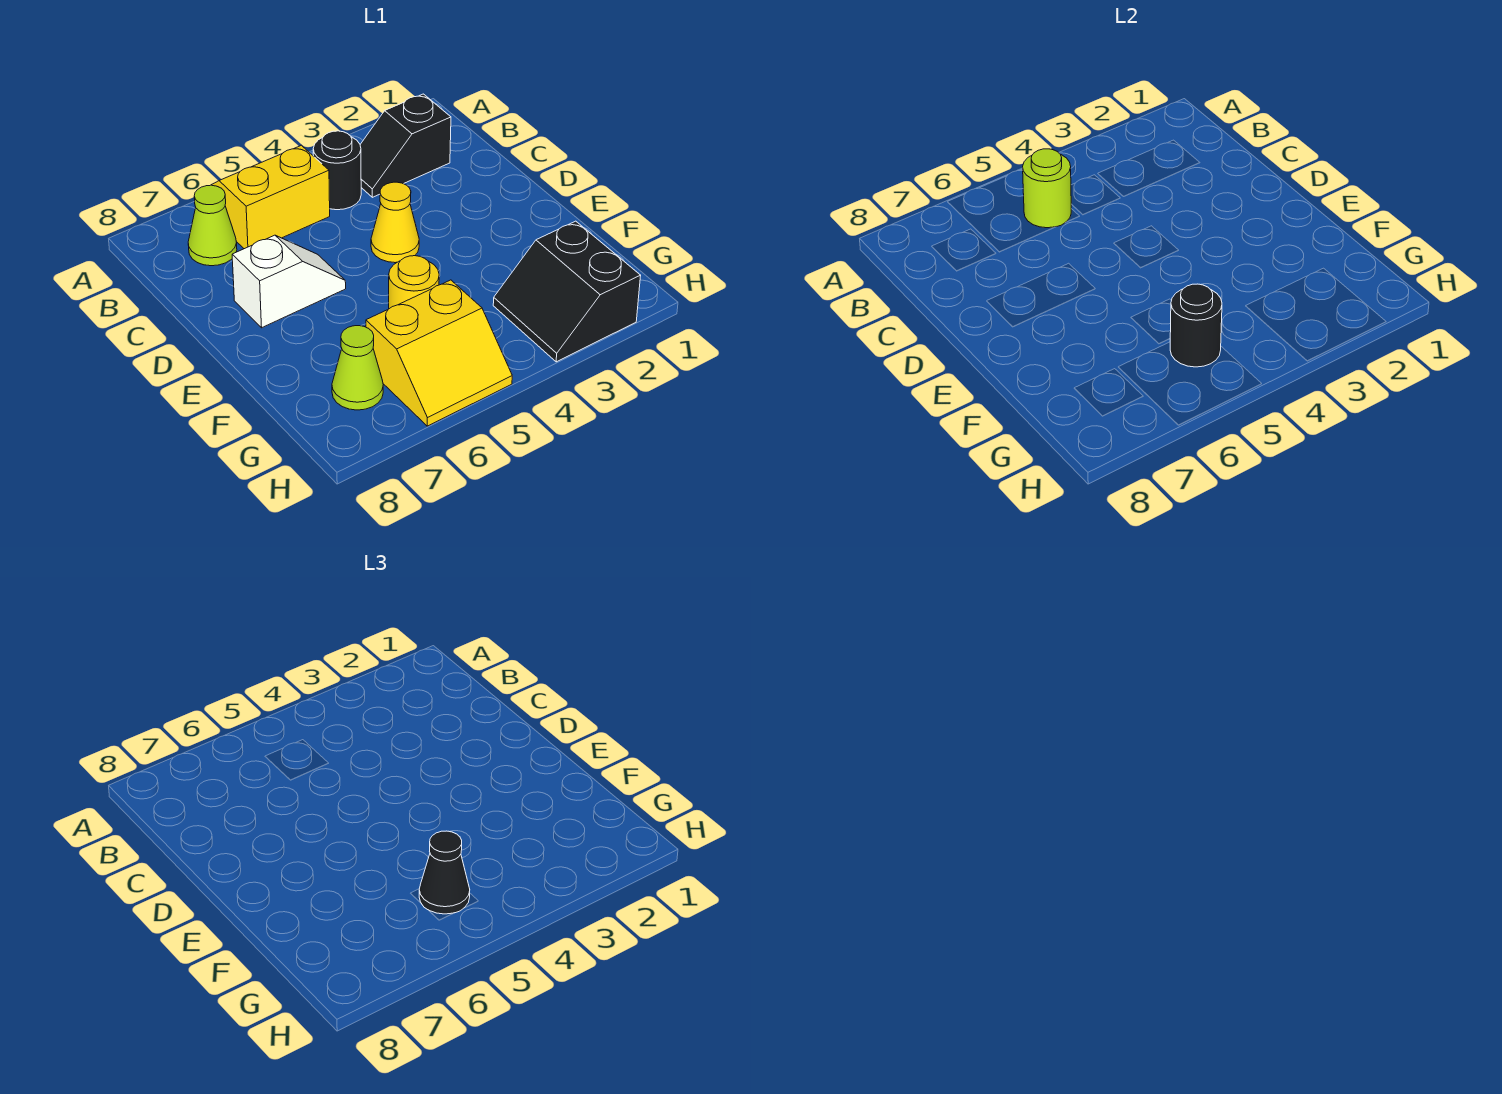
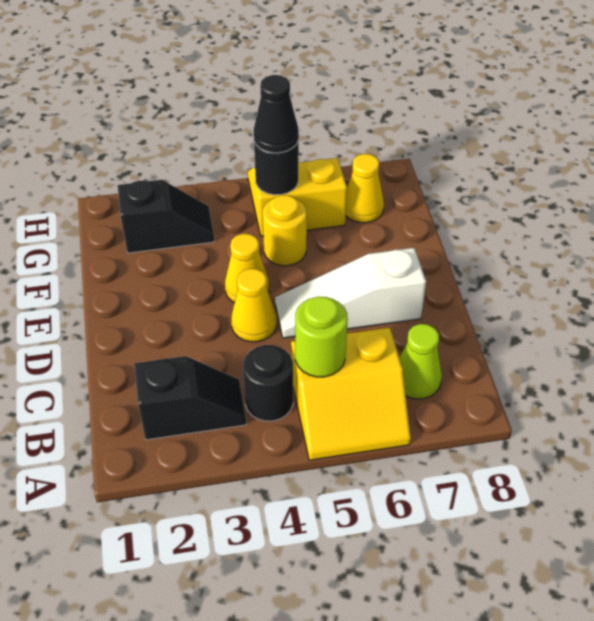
white 1x2 slope [232,235,346,328] -> white 1x3 slope [275,248,426,338]
none -> yellow 1x1 cone [225,234,269,303]
black 2x2 slope [493,221,641,362] -> black 1x2 slope [118,180,214,253]
lime 1x1 cone [332,326,383,410] -> yellow 1x1 cone [346,154,384,223]

